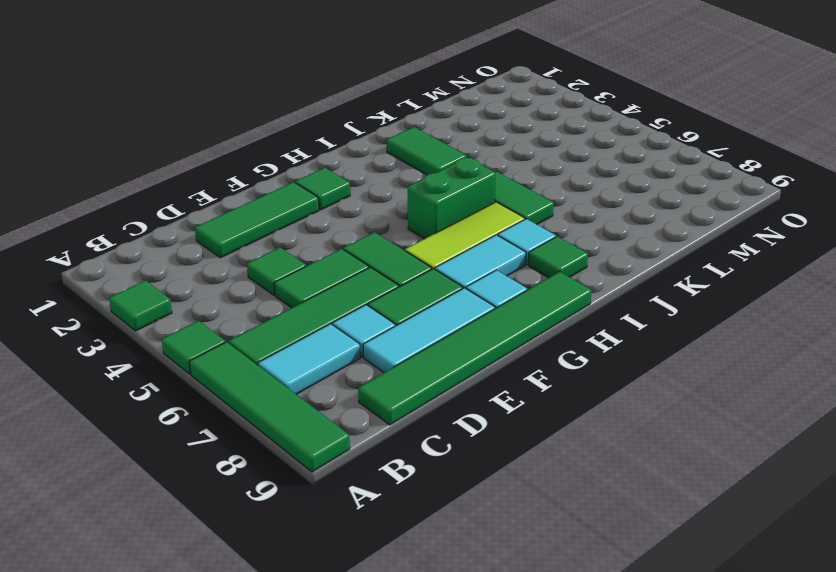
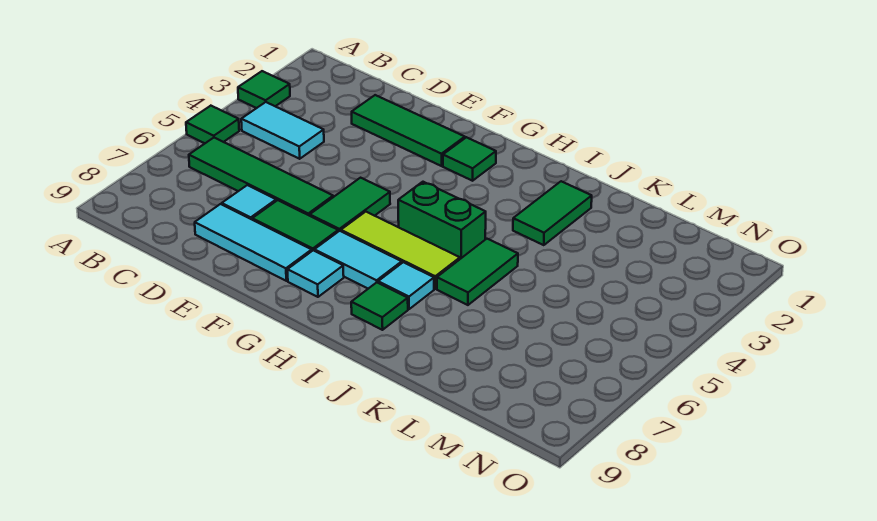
green 1x4 tile [189,342,350,472] -> none
cyan 1x2 tile [258,324,360,394] -> cyan 1x2 tile moved to [241,102,324,159]
green 1x6 tile [358,272,592,425] -> none
green 1x1 tile [247,247,306,295] -> none
green 1x2 tile [274,249,369,308] -> none

